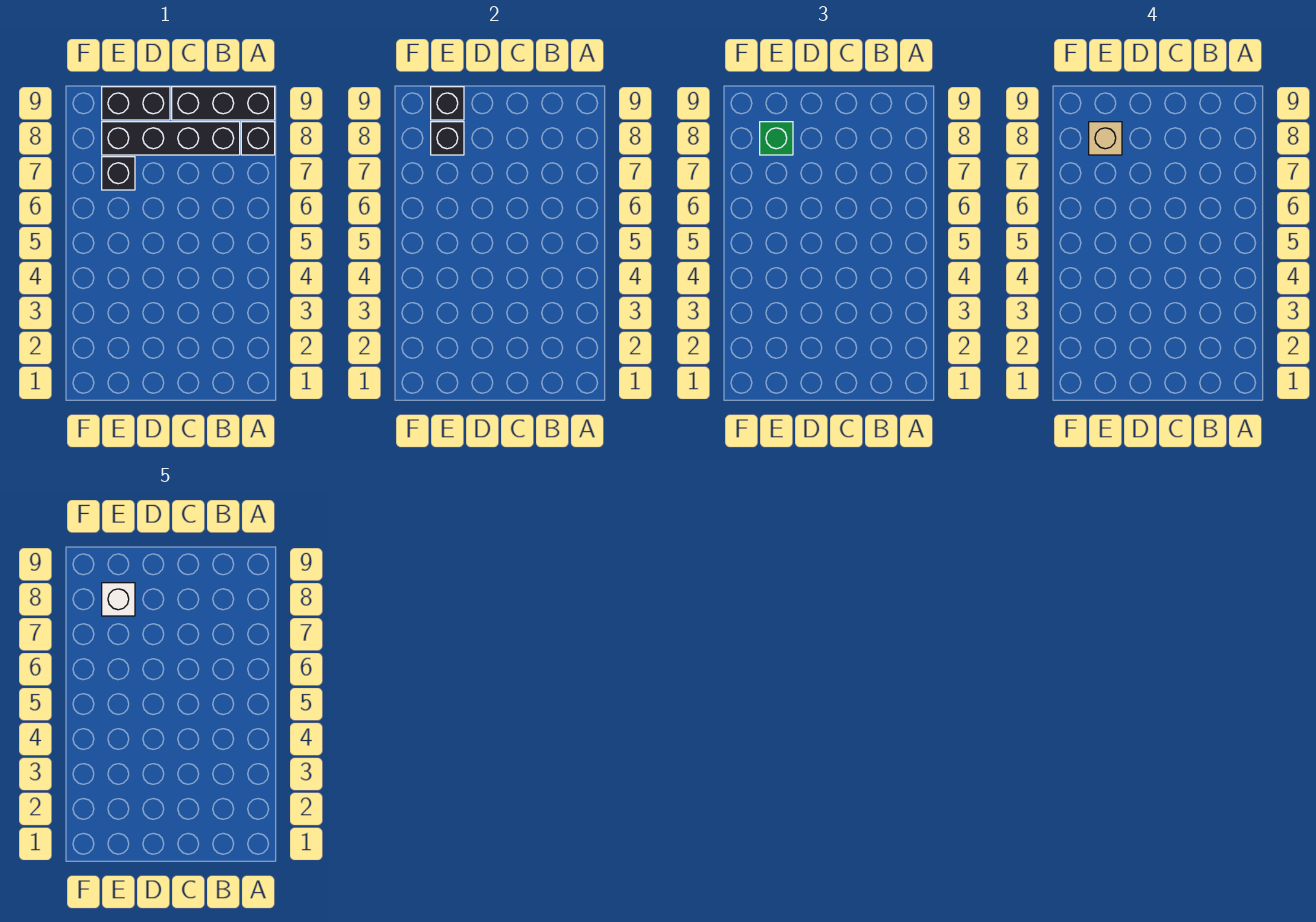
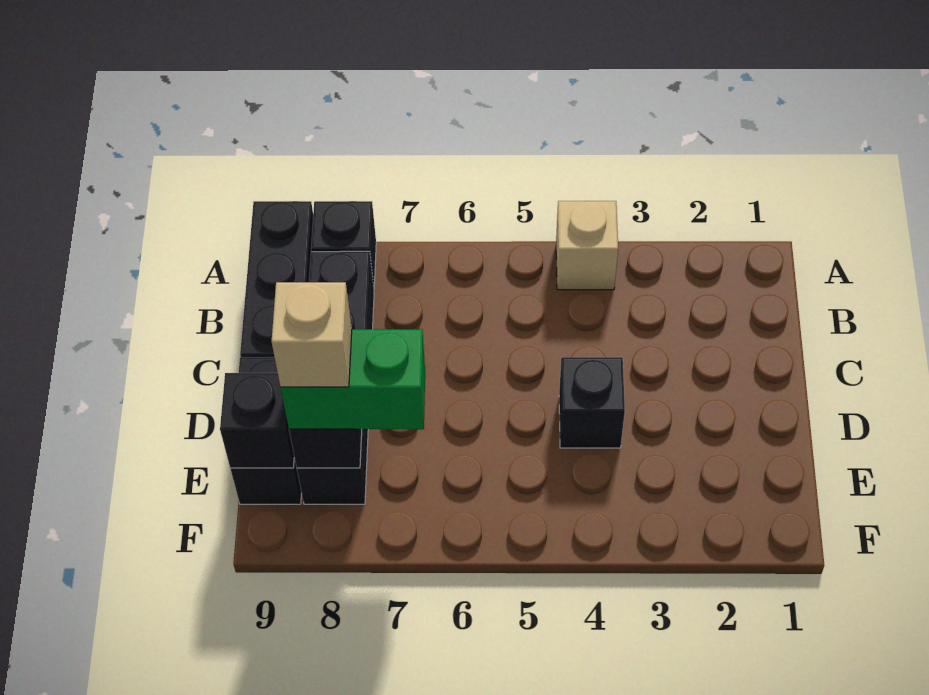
none -> tan 1x1 brick [556,201,618,290]
black 1x1 brick [102,157,135,190] -> black 1x1 brick moved to [559,357,625,448]
green 1x1 brick [760,122,793,155] -> green 1x2 brick [281,329,425,429]
white 1x1 brick [102,583,135,616] -> none

